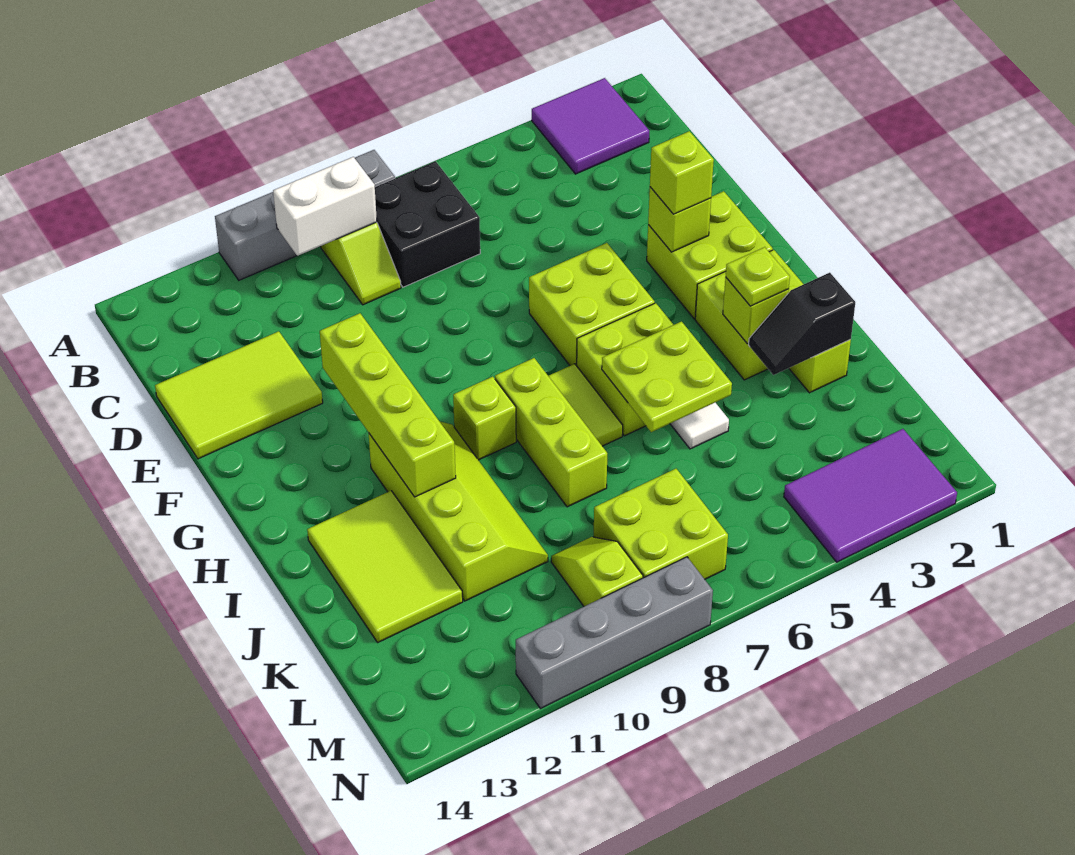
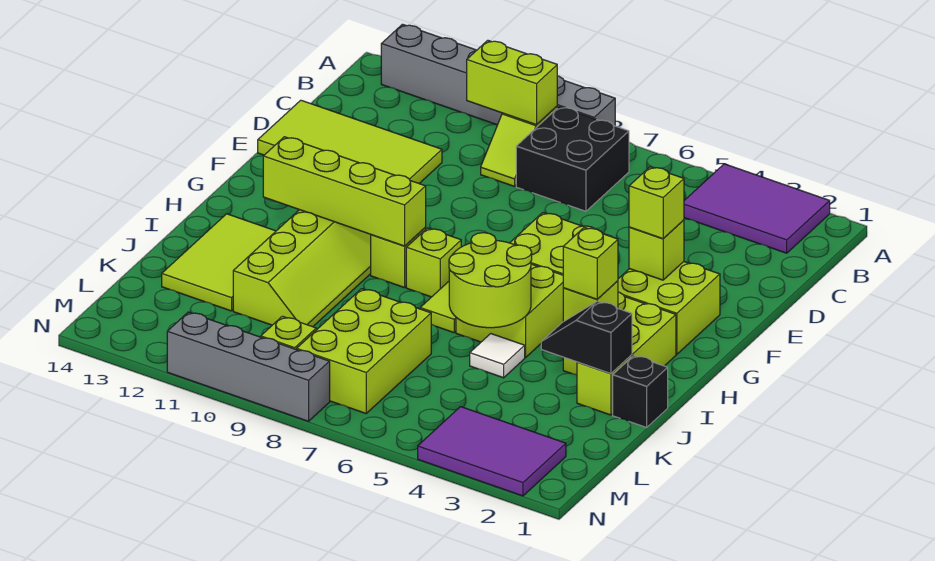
purple 2x2 tile [532,78,649,174] -> purple 2x3 tile [684,164,830,253]
grey 1x4 brick [215,150,395,280] -> grey 1x6 brick [381,24,615,126]
white 1x2 brick [273,157,377,256] -> lime 1x2 brick [467,40,557,125]
lime 2x3 tile [155,331,323,459] -> lime 2x4 tile [258,100,442,183]
lime 1x4 brick [320,313,456,497] -> lime 1x4 brick turned to [263,137,426,246]
lime 1x3 brick [495,358,607,507] -> lime 1x1 brick [406,228,461,297]
lime 1x1 plate [726,247,790,306] -> lime 1x1 brick [563,227,618,299]
lime 2x2 plate [602,322,732,432] -> lime 2x2 round brick [449,233,532,328]
none -> black 1x1 brick [613,356,668,427]
lime 2x2 brick [593,469,728,579] -> lime 2x3 brick [297,289,431,413]

